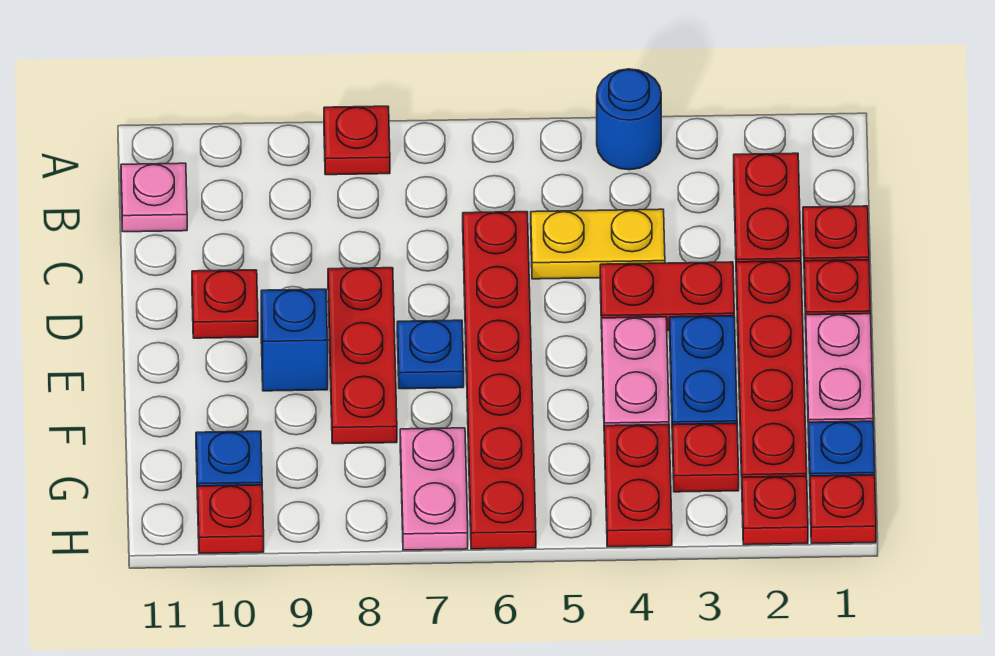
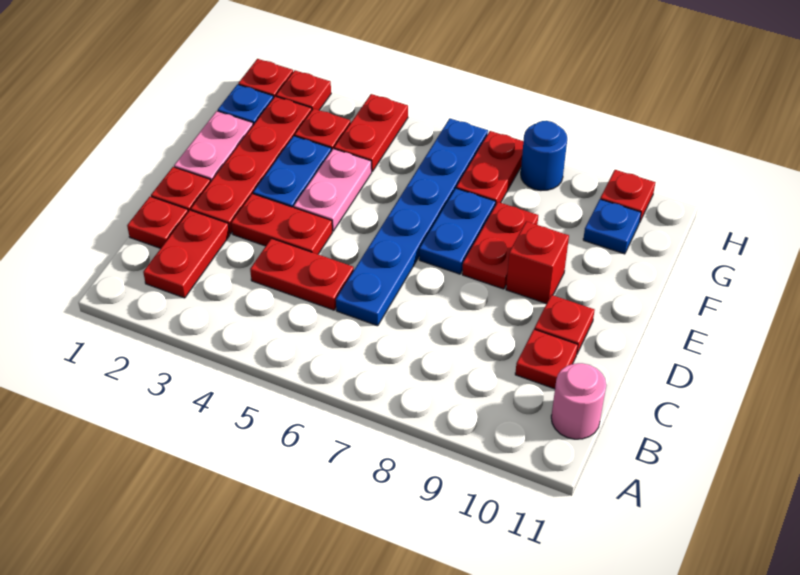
blue 1x1 round brick [597,69,661,170] -> blue 1x1 round brick moved to [521,121,567,191]
red 1x1 plate [324,106,390,175] -> red 1x1 plate moved to [515,329,578,389]
pink 1x1 plate [121,163,187,232] -> pink 1x1 round brick [551,363,606,439]
yellow 1x2 plate [531,209,665,279] -> red 1x2 plate [250,238,354,310]
red 1x6 plate [463,212,536,549] -> blue 1x6 plate [336,119,488,326]
red 1x3 plate [328,268,397,444] -> red 1x2 plate [462,202,538,289]
blue 1x1 plate [397,320,464,389] -> blue 1x2 plate [419,188,496,274]
blue 1x1 brick [261,289,328,391] -> red 1x1 brick [506,221,569,304]
pink 1x2 plate [400,428,468,550] -> red 1x2 plate [456,131,523,205]

